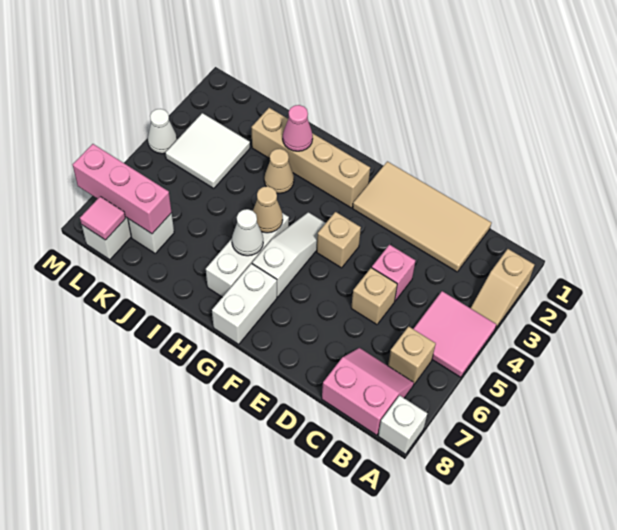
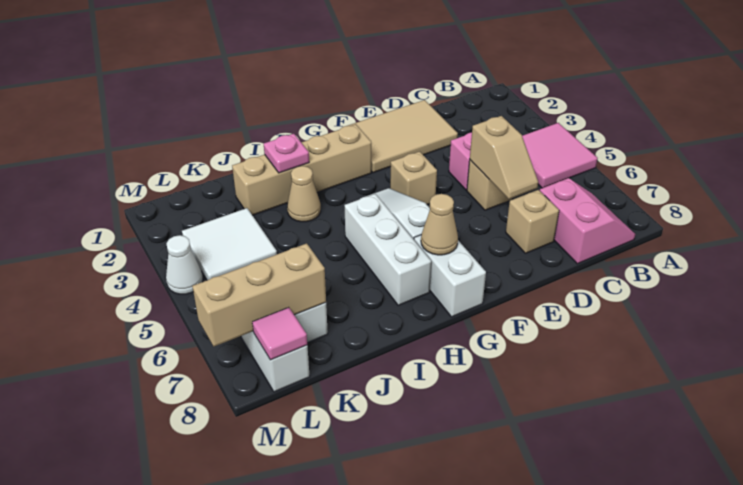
tan 1x2 slope [471,249,534,329] -> tan 1x2 slope moved to [470,116,538,199]
white 1x1 brick [378,395,427,454] -> none
tan 1x1 brick [388,326,436,384] -> tan 1x1 brick moved to [506,190,559,253]
pink 2x2 slope [322,348,414,435] -> pink 2x2 slope turned to [540,178,635,264]
tan 2x4 tile [353,161,491,272] -> tan 2x3 tile [348,100,458,173]
tan 1x1 cone [253,186,283,233] -> tan 1x1 cone moved to [421,194,458,255]
white 1x1 cone [232,209,263,256] -> none
pink 1x1 cone [283,105,313,151] -> pink 1x1 plate [264,134,309,173]
pink 1x3 brick [73,144,172,234] -> tan 1x3 brick [192,243,326,346]

